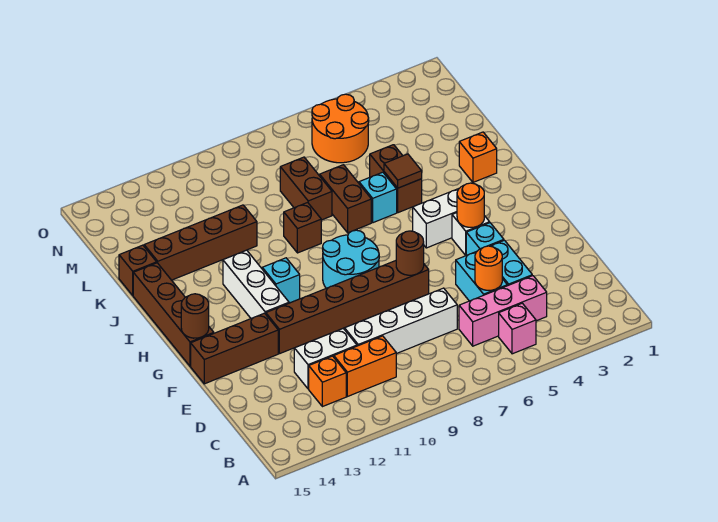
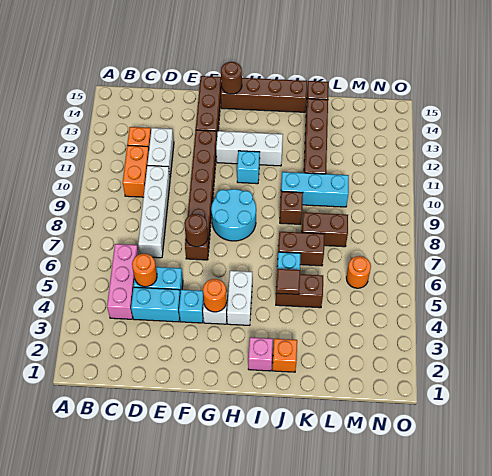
pink 1x1 brick [499,303,536,354] -> pink 1x1 brick moved to [248,337,273,371]
none -> cyan 1x3 brick [281,172,349,207]
orange 2x2 round brick [312,94,369,163] -> orange 1x1 round brick [346,256,371,288]

